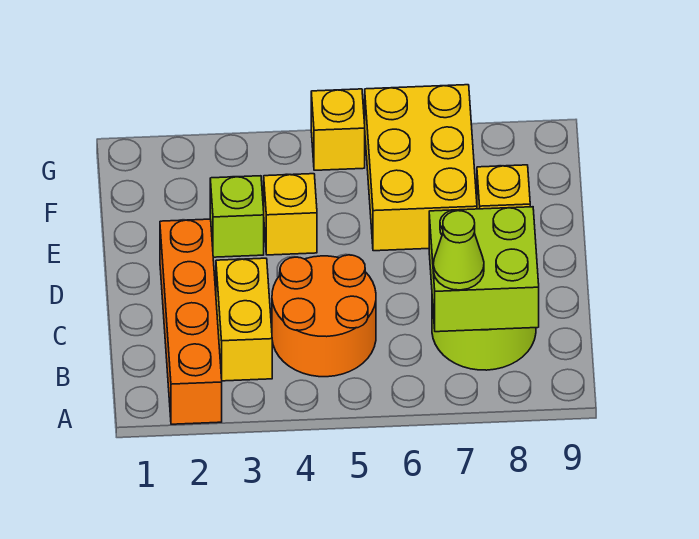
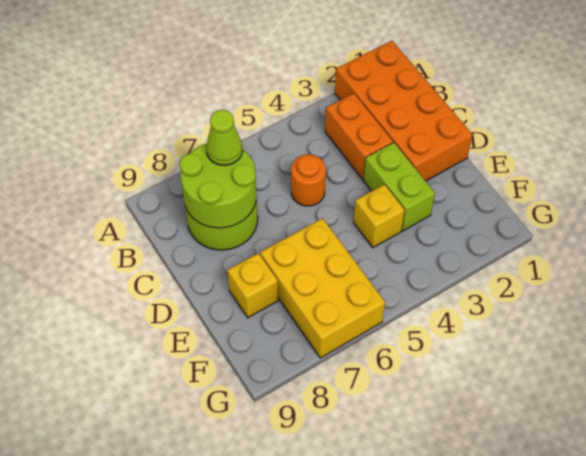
orange 1x4 brick [160,219,222,424] -> orange 2x4 brick [335,41,473,181]
yellow 1x2 brick [216,258,272,381] -> orange 1x2 brick [325,93,393,179]
orange 2x2 round brick [272,255,376,377] -> orange 1x1 round brick [291,154,326,206]
lime 2x2 brick [429,207,539,332] -> lime 2x2 round brick [180,144,256,228]
lime 1x1 brick [210,176,264,257] -> lime 1x2 brick [363,143,435,231]
yellow 1x1 brick [311,89,365,170] -> none

